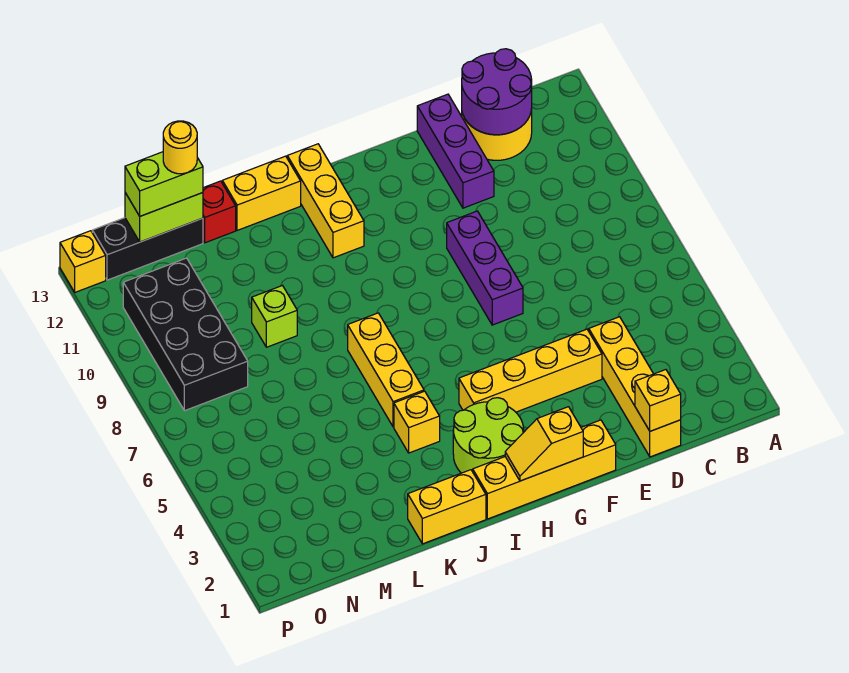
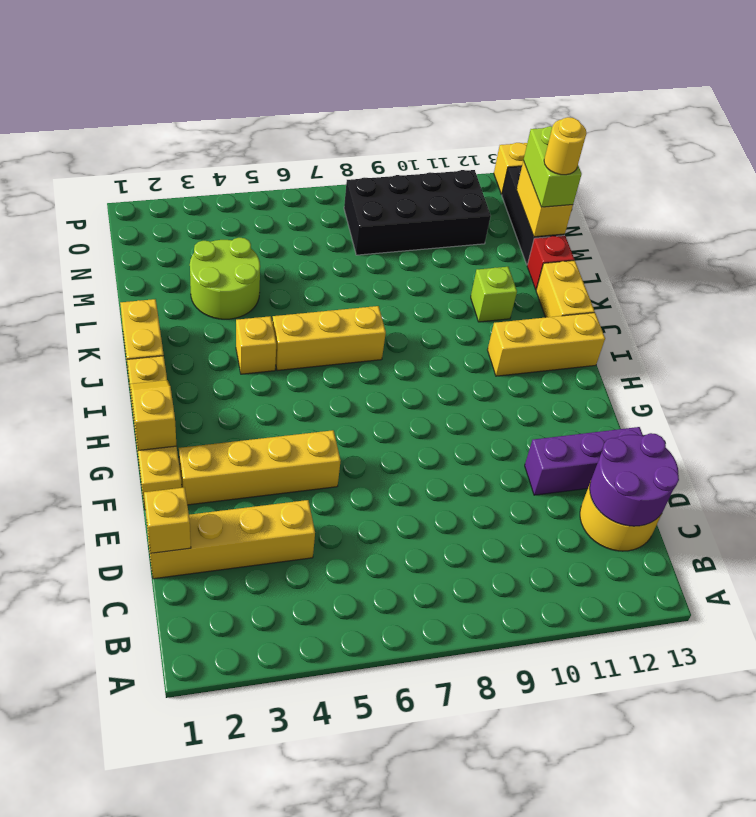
yellow 1x4 brick [459,329,602,412] -> yellow 1x4 brick turned to [179,430,341,505]
purple 1x3 brick [447,211,523,325] -> none
lime 2x2 round brick [453,398,524,473] -> lime 2x2 round brick moved to [190,238,260,319]
lime 1x1 brick [252,286,297,347] -> lime 1x1 brick moved to [471,267,517,322]
lime 1x2 brick [125,193,203,242] -> yellow 1x2 brick [517,161,573,237]

